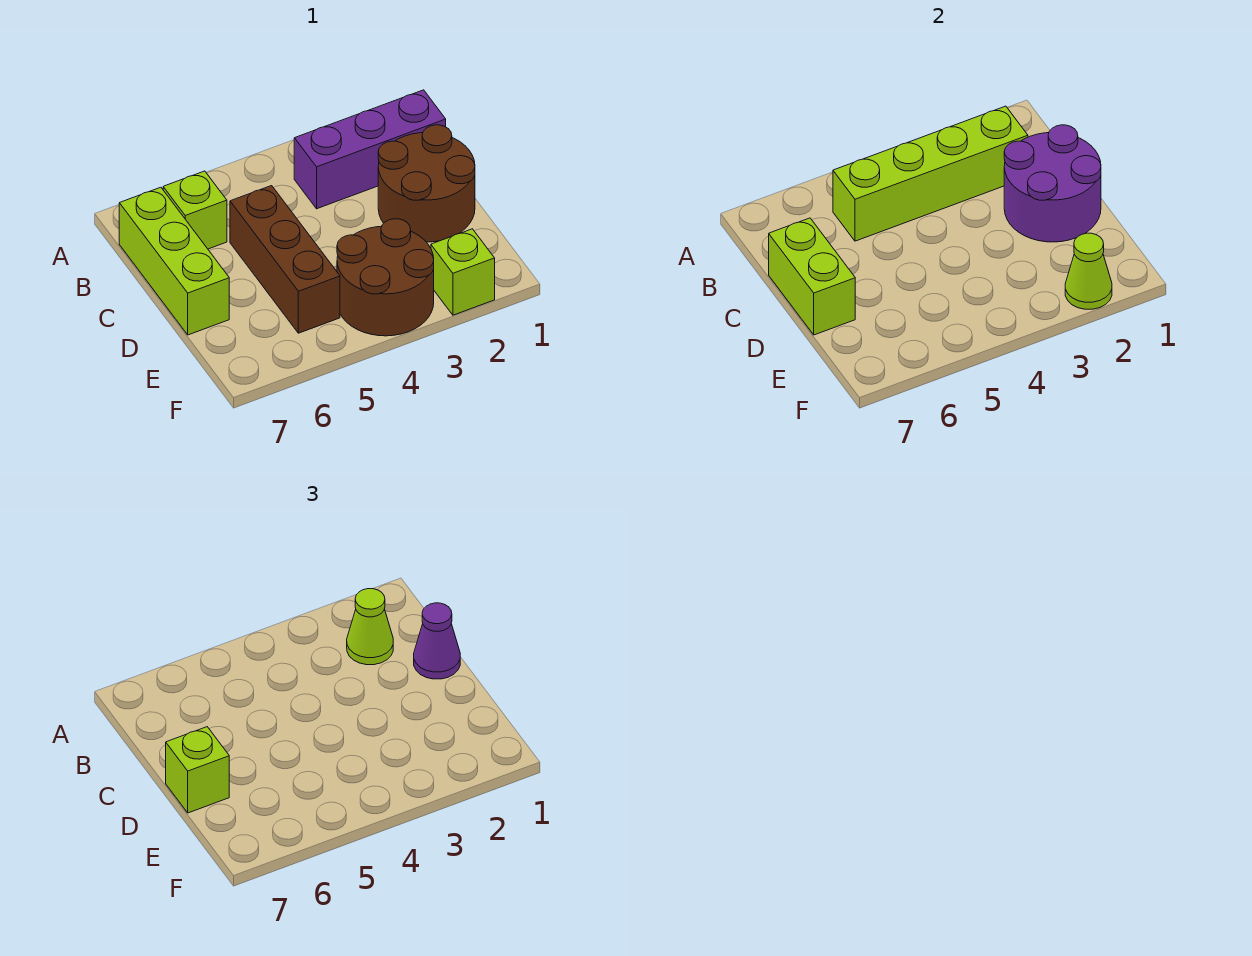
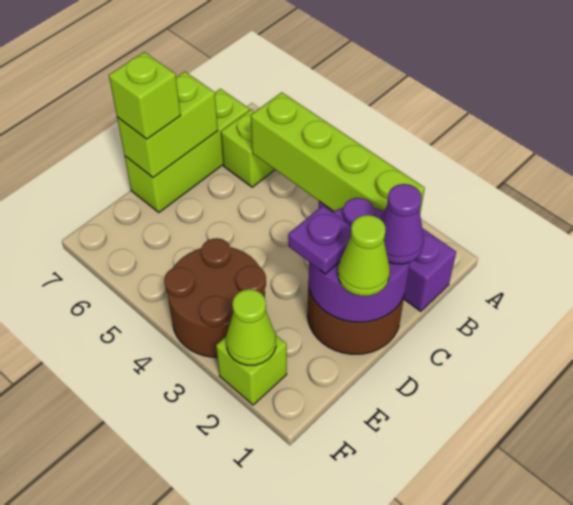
lime 1x1 cone [347,589,393,665] -> lime 1x1 cone moved to [338,215,390,296]
brown 1x3 brick [230,186,340,333] -> none
none -> purple 1x1 plate [288,206,352,274]

